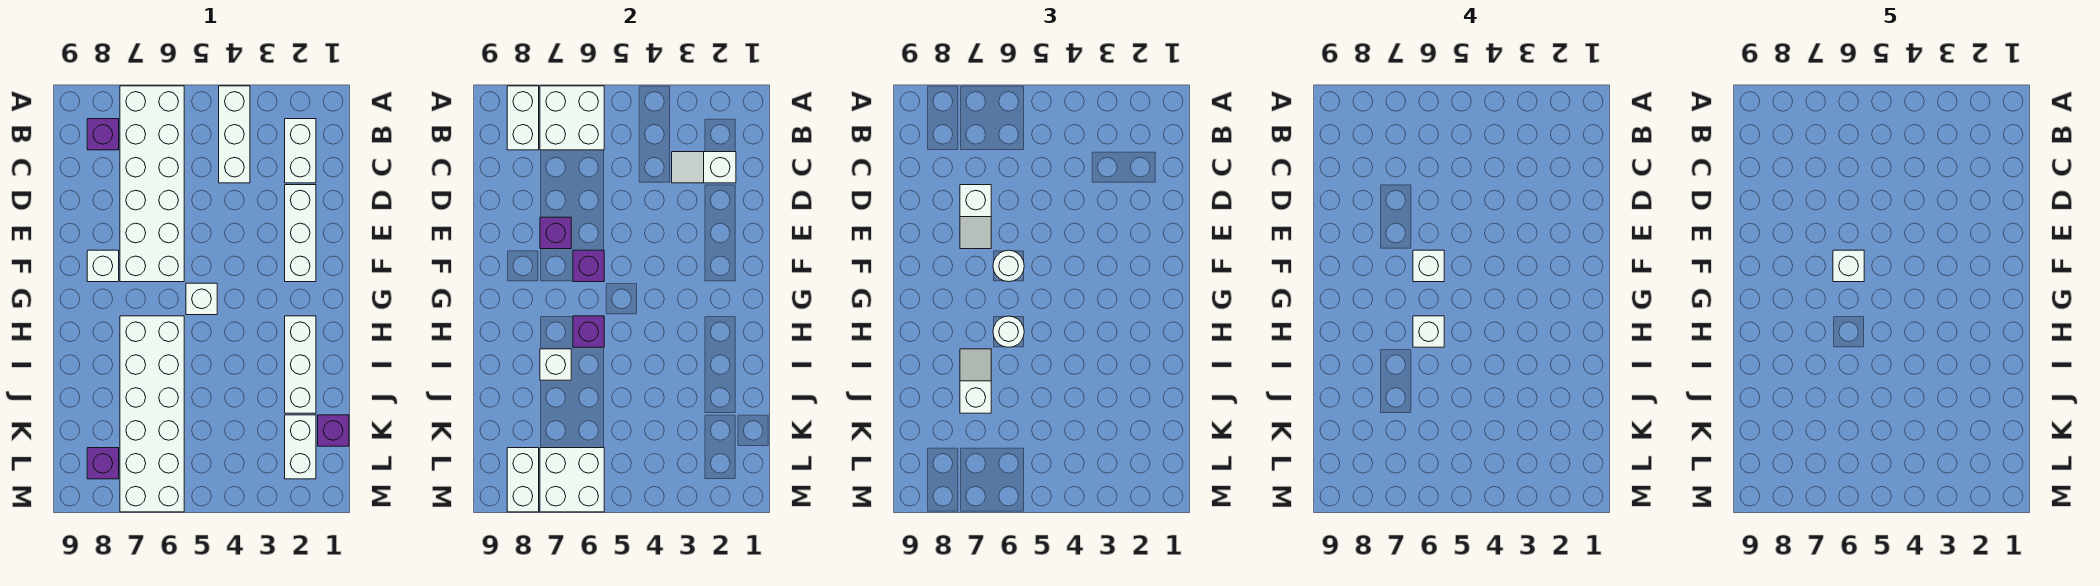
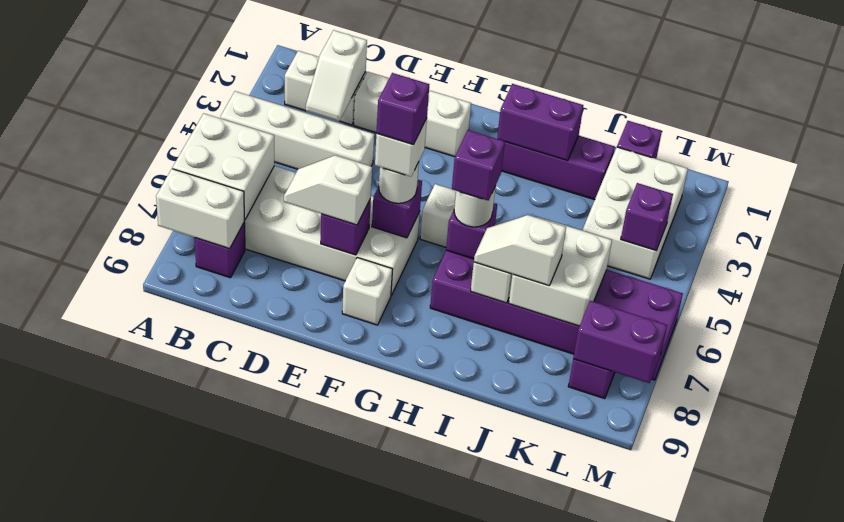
white 1x3 brick [219,86,250,183] -> white 1x4 brick [221,91,374,169]
white 1x2 slope [960,185,991,249] -> white 1x2 slope turned to [284,155,372,225]
white 1x1 brick [1833,250,1864,282] -> purple 1x1 brick [376,73,429,145]
white 1x3 brick [285,316,316,413] -> purple 1x3 brick [501,136,615,200]
none -> purple 1x2 brick [497,84,583,161]
white 2x6 brick [120,316,184,512] -> purple 2x6 brick [430,250,683,380]
white 1x1 brick [1413,316,1444,347] -> purple 1x1 brick [452,130,505,201]
white 1x2 brick [285,415,316,479] -> white 2x3 brick [583,147,688,279]
none -> purple 1x1 brick [621,183,673,251]
white 2x2 brick [540,448,604,512] -> white 2x2 brick moved to [509,217,612,326]
white 1x2 brick [507,448,539,512] -> purple 1x2 brick [573,301,667,383]

